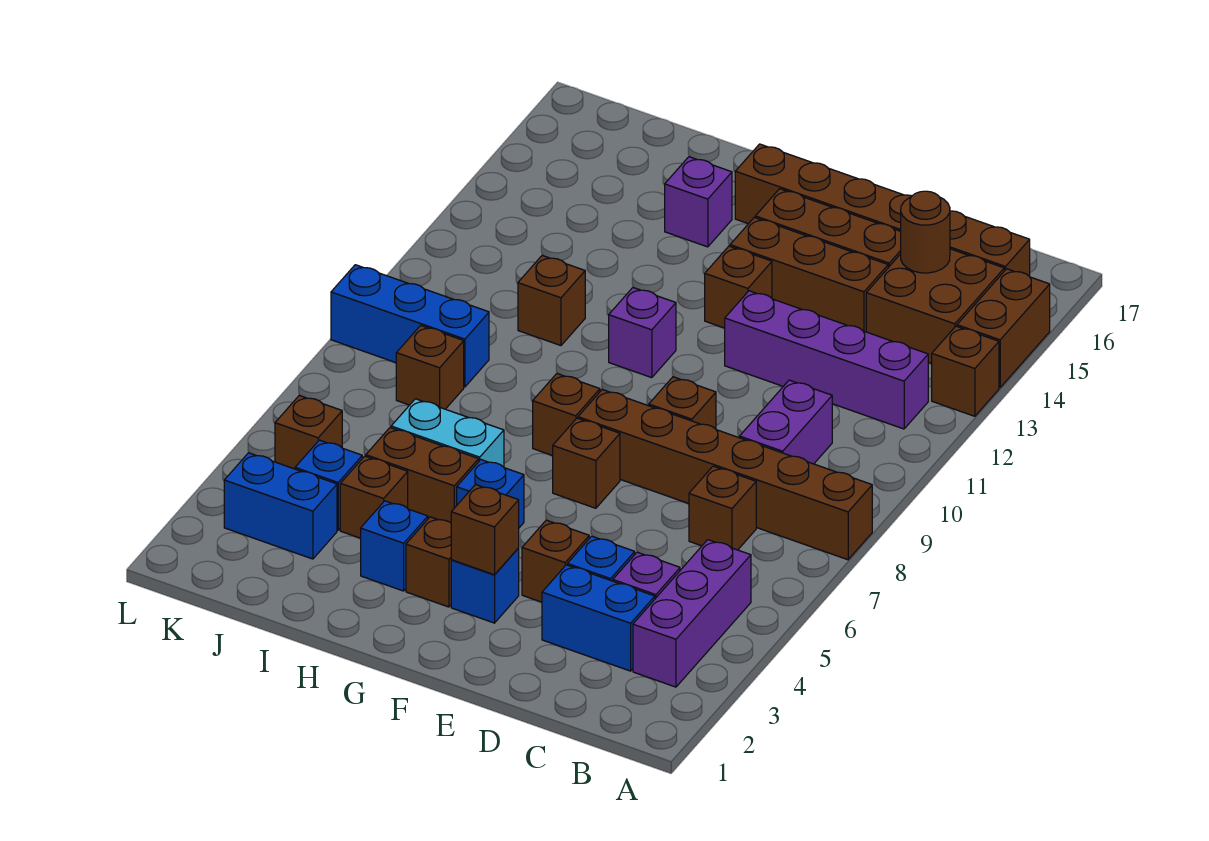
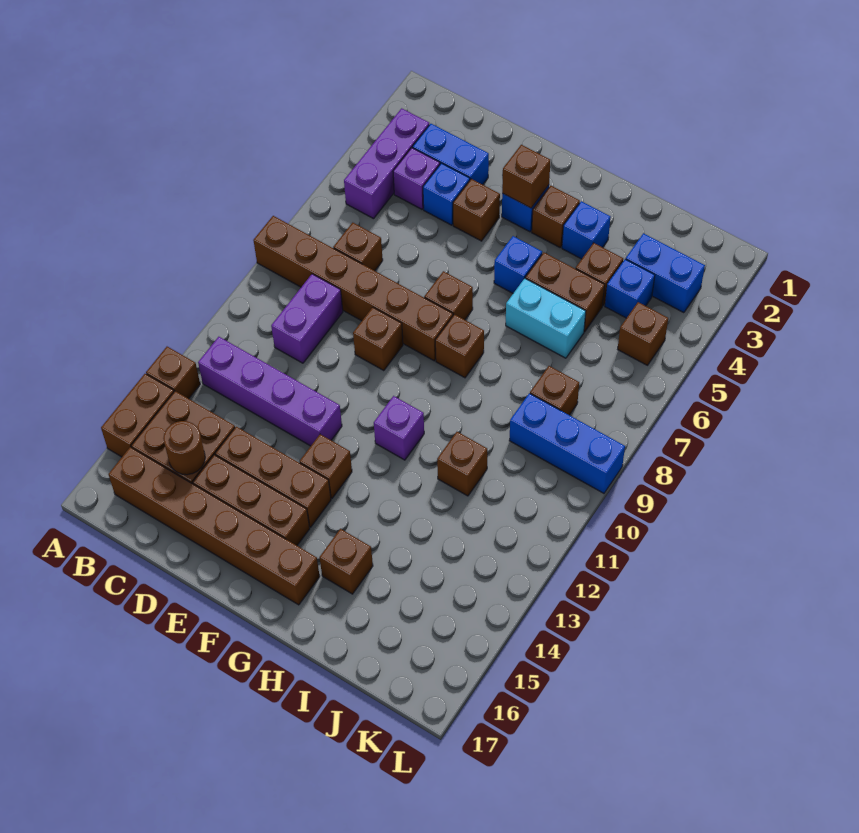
purple 1x1 brick [665,157,732,247] -> brown 1x1 brick [320,529,373,594]

